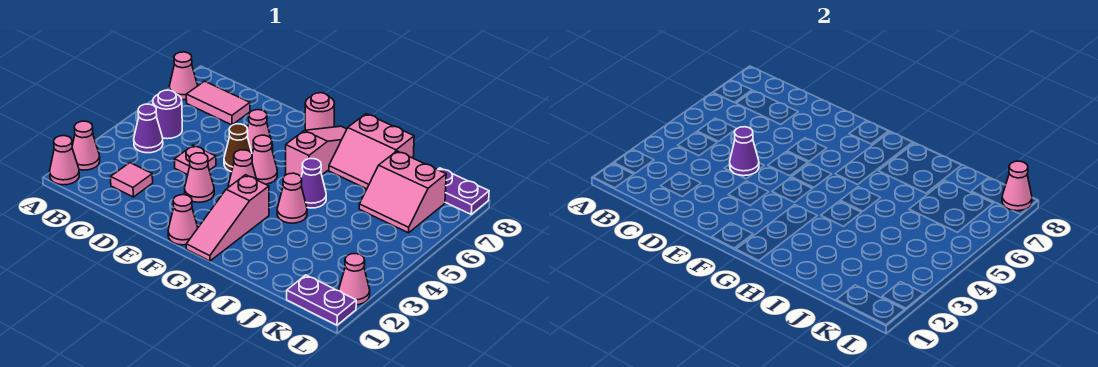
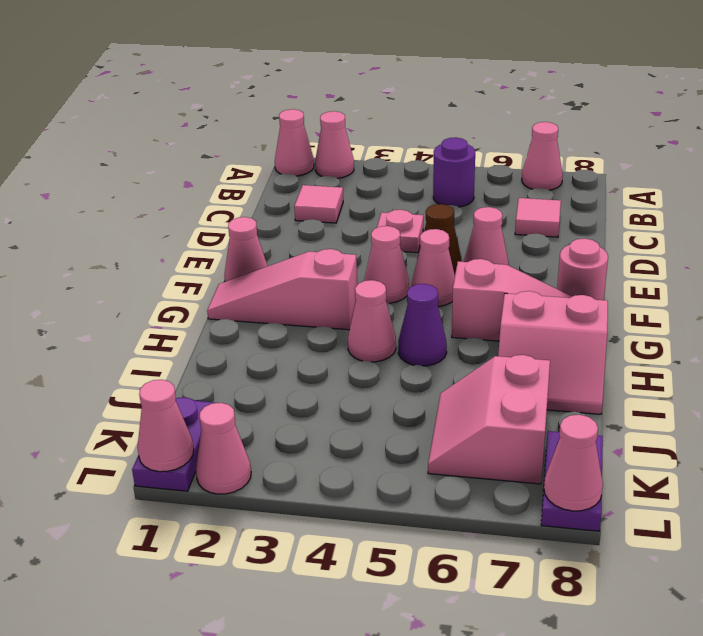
purple 1x1 cone [134,104,163,153] -> none
pink 1x2 tile [186,81,250,125] -> pink 1x1 tile [515,198,561,237]
purple 1x1 cone [730,127,759,176] -> none
pink 1x1 cone [185,153,214,202] -> pink 1x1 cone moved to [137,380,194,472]
pink 2x2 slope [329,114,414,189] -> pink 2x2 slope turned to [498,291,608,414]

